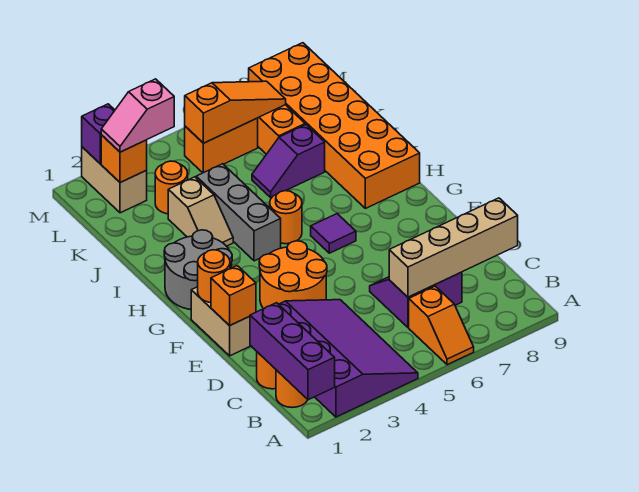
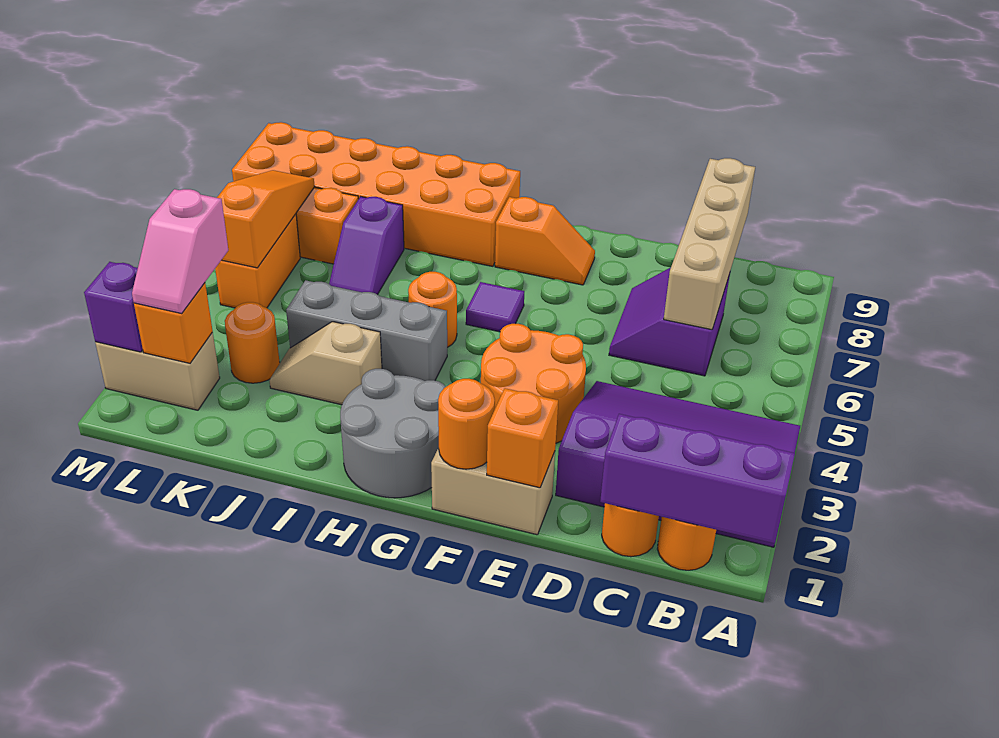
orange 1x2 slope [409,286,474,365] -> orange 1x2 slope moved to [495,197,595,285]
tan 1x2 slope [168,177,233,246] -> tan 1x2 slope turned to [269,322,382,405]

